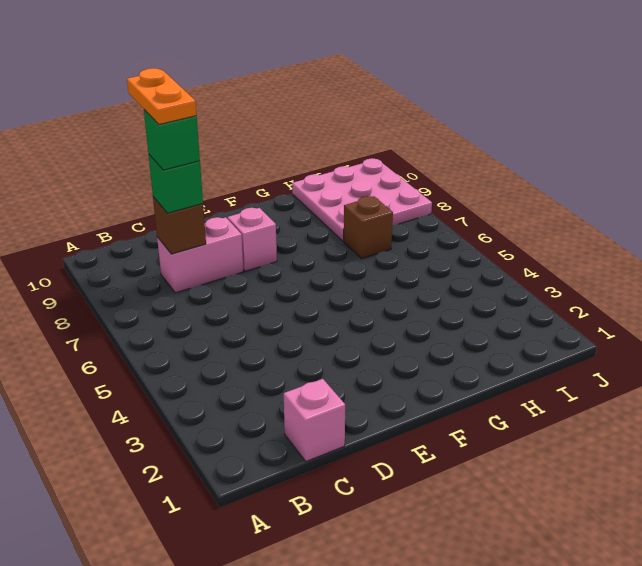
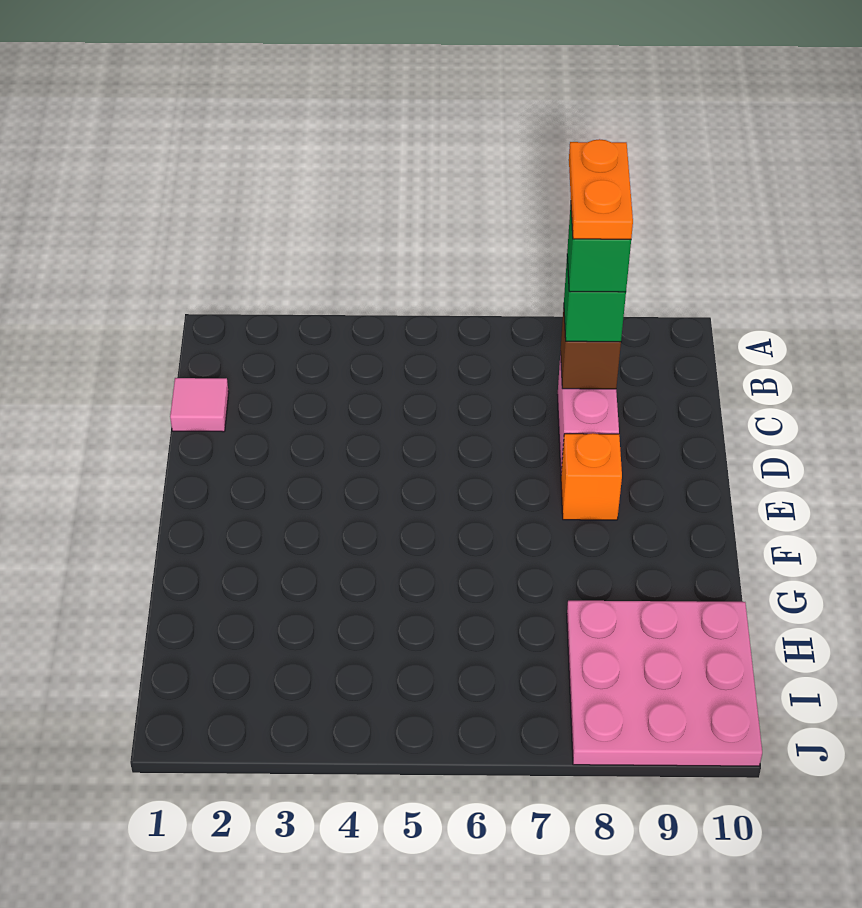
pink 1x1 brick [284,379,345,461] -> pink 1x1 tile [170,378,229,432]
orange 1x2 plate [127,68,197,125] -> orange 1x2 plate turned to [569,139,633,239]
pink 1x1 brick [228,208,277,271] -> orange 1x1 brick [561,433,622,520]
brown 1x1 brick [344,196,393,259] -> none

